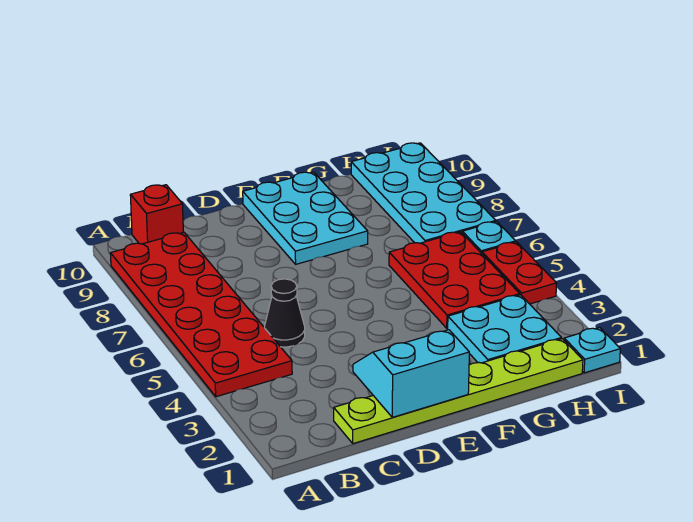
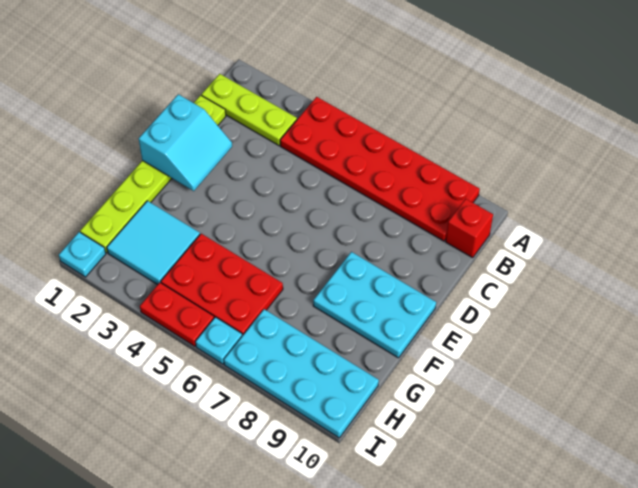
none -> lime 1x3 plate [201,74,297,146]
black 1x1 cone [264,279,305,347] -> none
cyan 2x2 plate [448,295,561,363] -> cyan 2x2 tile [107,201,200,285]

